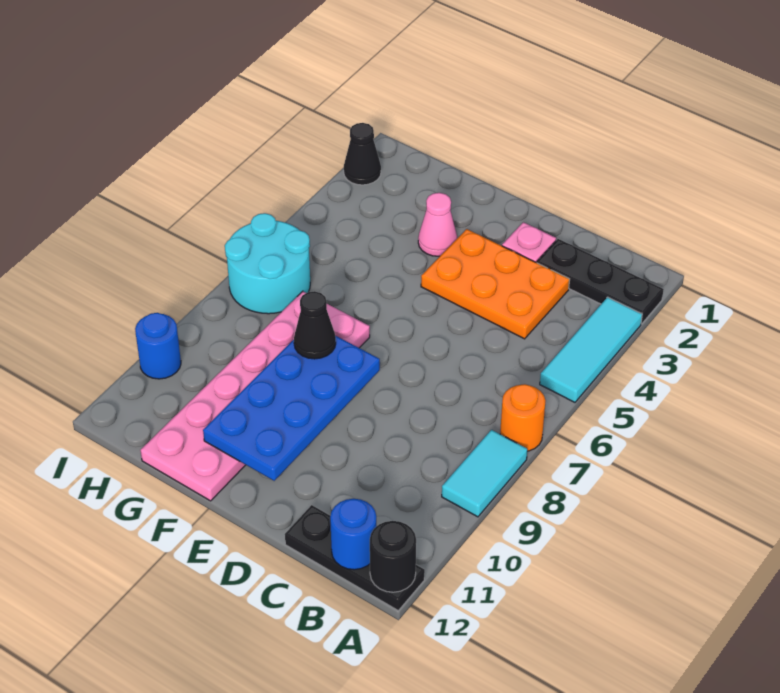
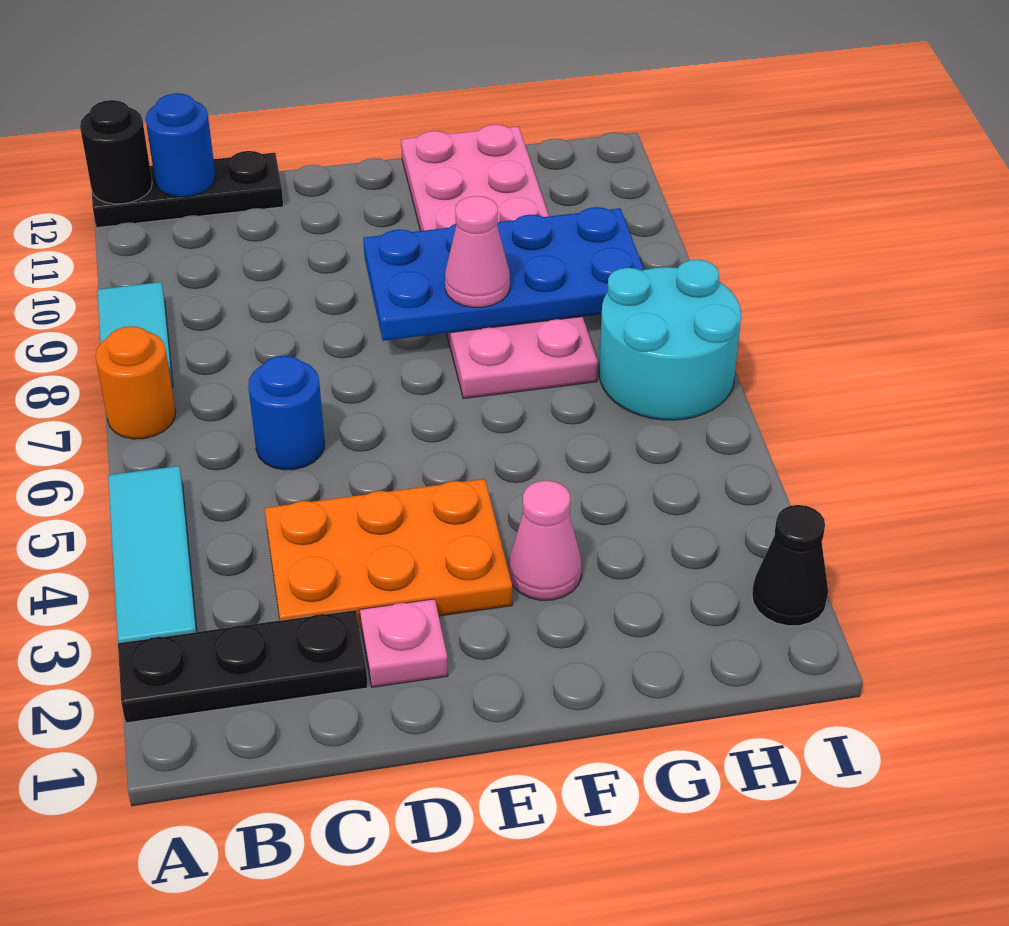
blue 2x4 plate [203,336,380,481] -> blue 2x4 plate turned to [363,207,644,341]
black 1x1 cone [294,291,336,359] -> pink 1x1 cone [445,196,510,307]
blue 1x1 round brick [135,313,181,379] -> blue 1x1 round brick moved to [248,356,325,470]

